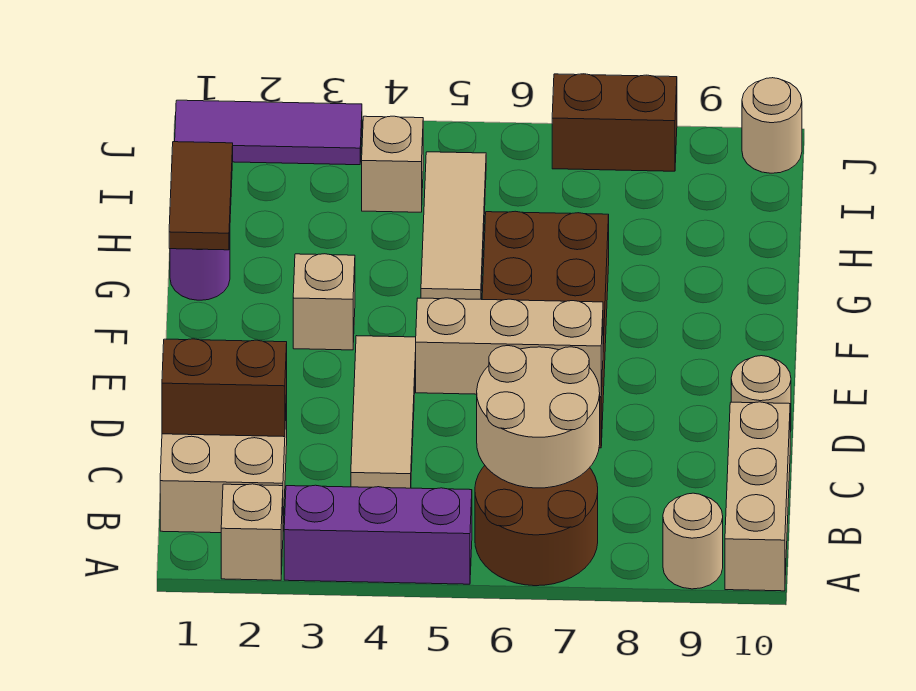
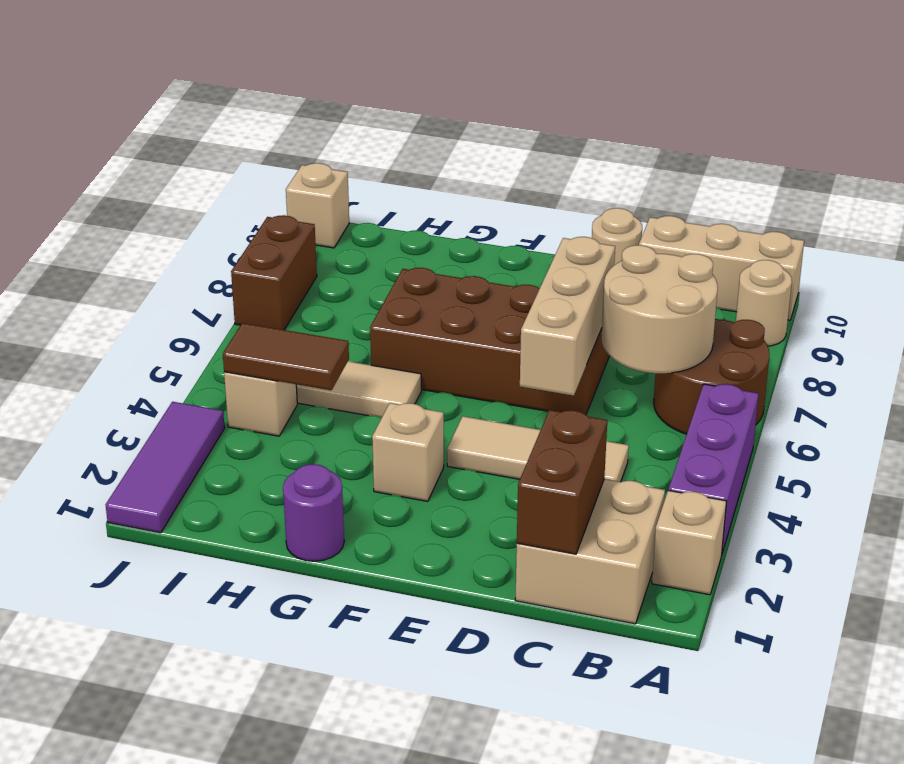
brown 1x2 tile [169,142,233,250] -> brown 1x2 tile moved to [223,323,349,390]
tan 1x1 round brick [742,78,802,173] -> tan 1x1 brick [286,163,349,248]

